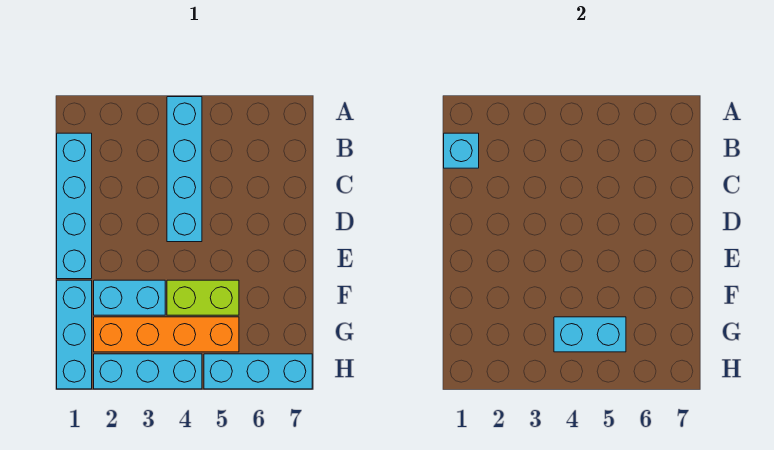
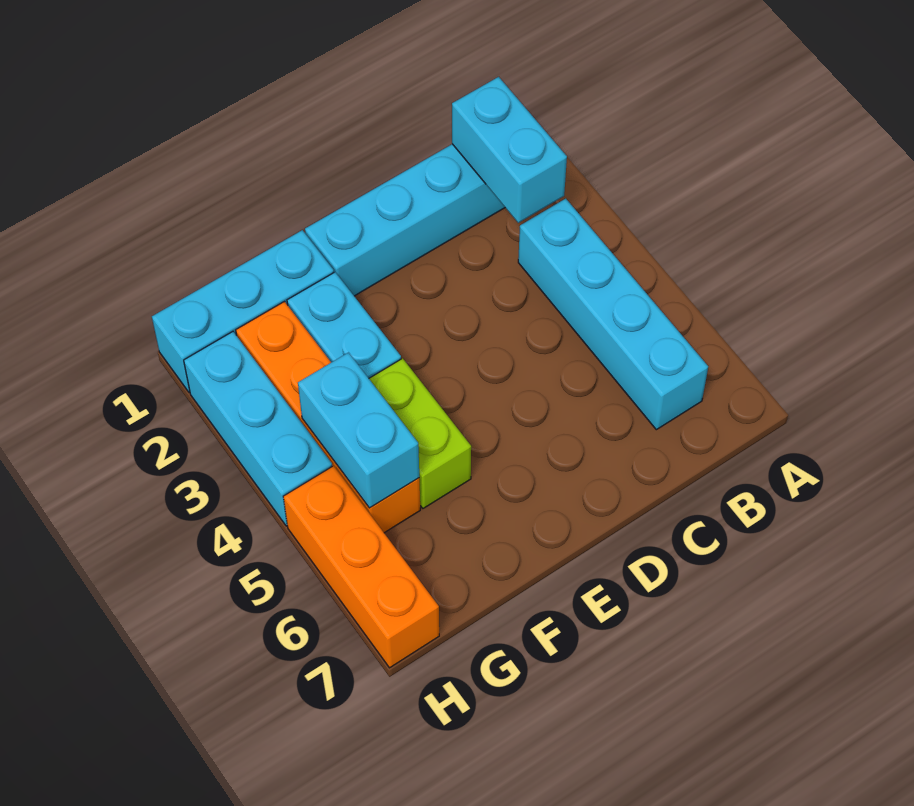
cyan 1x4 brick [167,97,202,242] -> cyan 1x4 brick turned to [518,199,708,430]
cyan 1x1 brick [444,133,479,168] -> cyan 1x2 brick [452,77,567,223]
cyan 1x3 brick [204,354,312,389] -> orange 1x3 brick [283,466,439,668]

